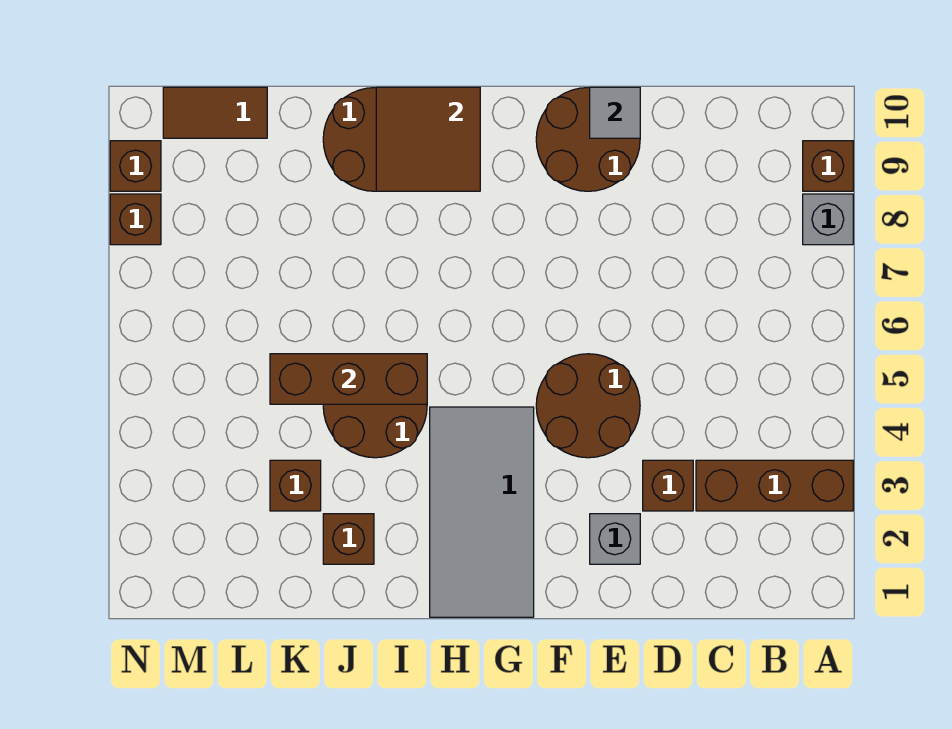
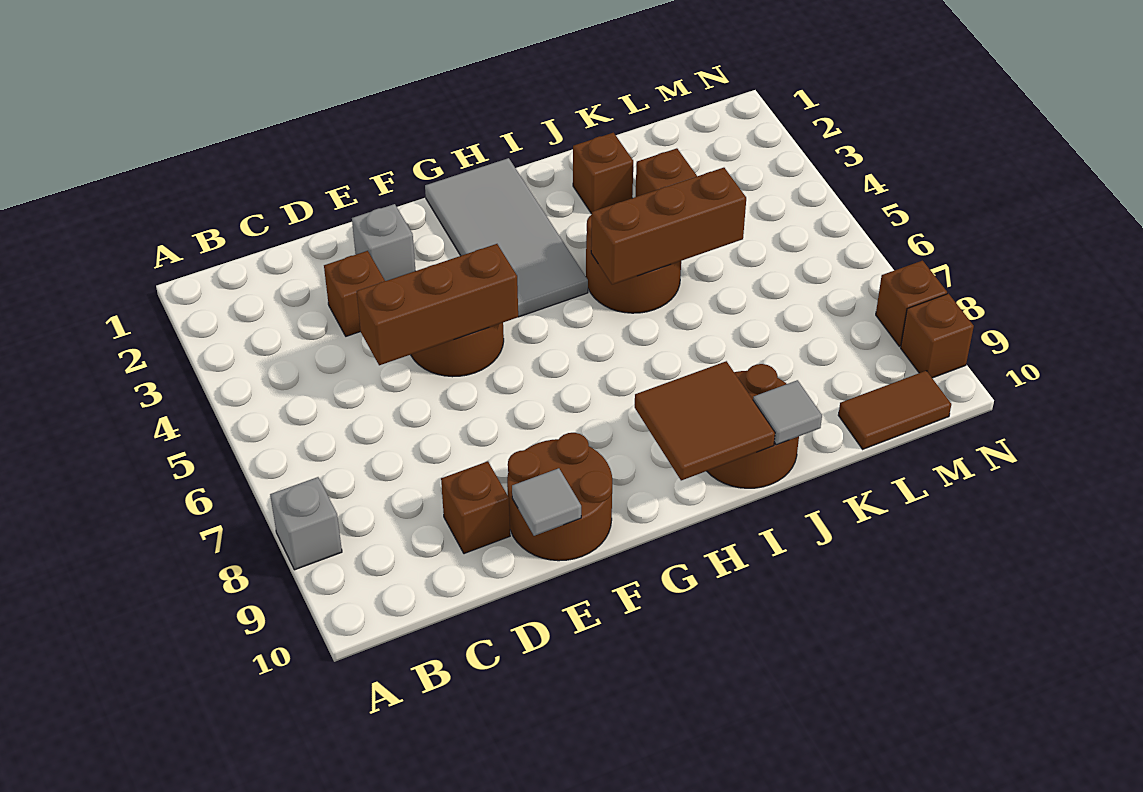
brown 1x3 brick [696,460,853,511] -> brown 1x3 brick moved to [357,244,518,365]
brown 1x1 brick [803,141,853,191] -> brown 1x1 brick moved to [441,461,510,554]
none -> grey 1x1 tile [753,380,822,445]

